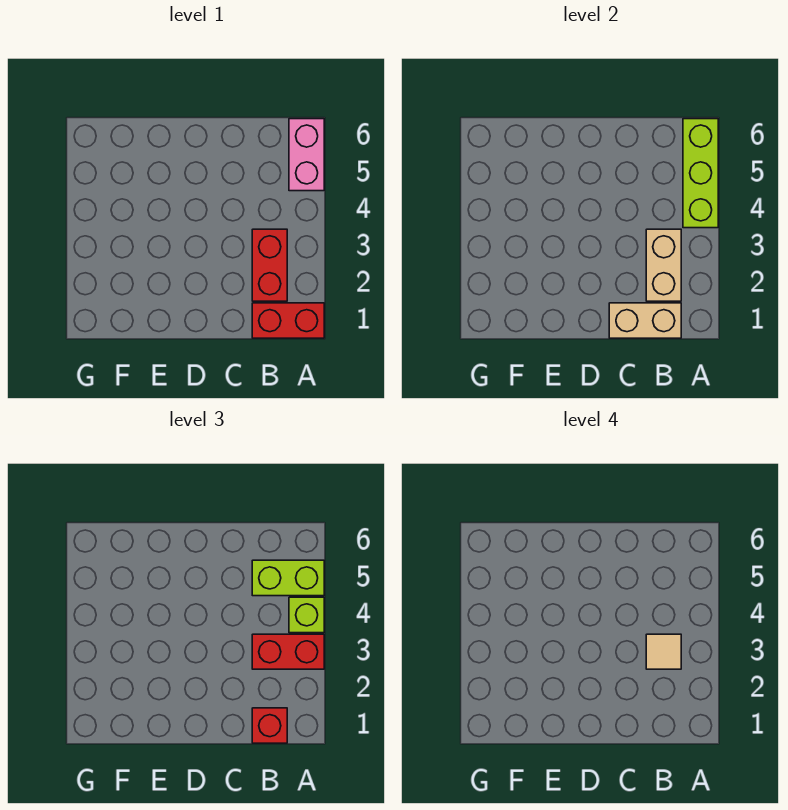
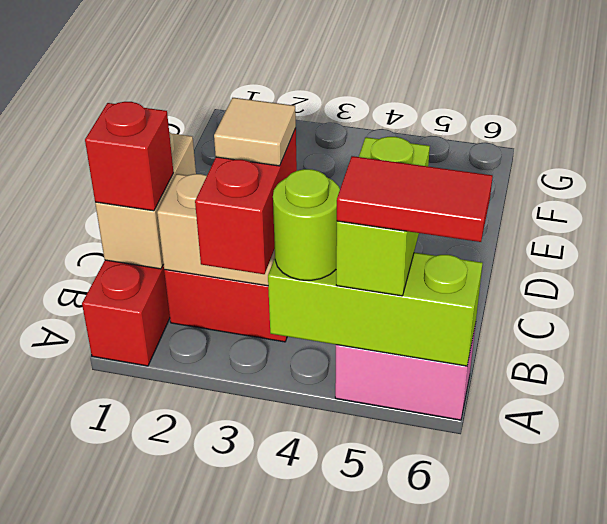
lime 1x1 brick [289,597,324,633] -> lime 1x1 round brick [273,169,340,280]
none -> red 1x2 tile [337,156,493,242]

